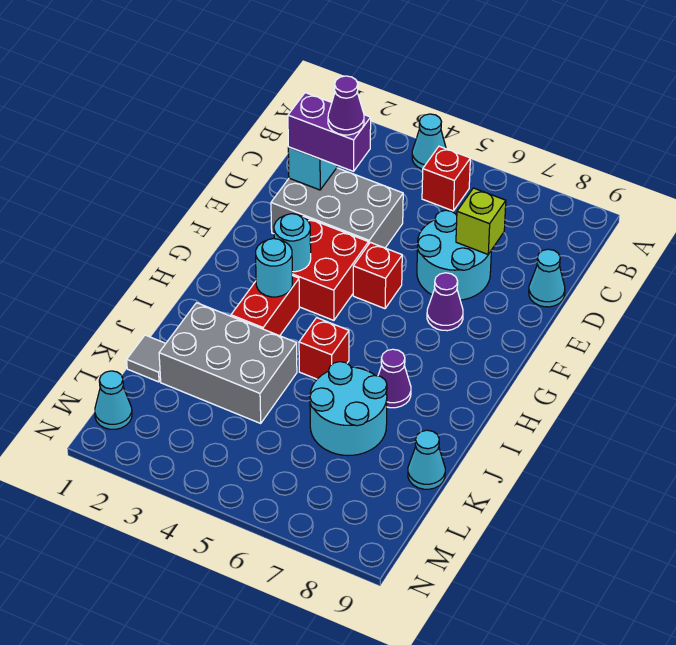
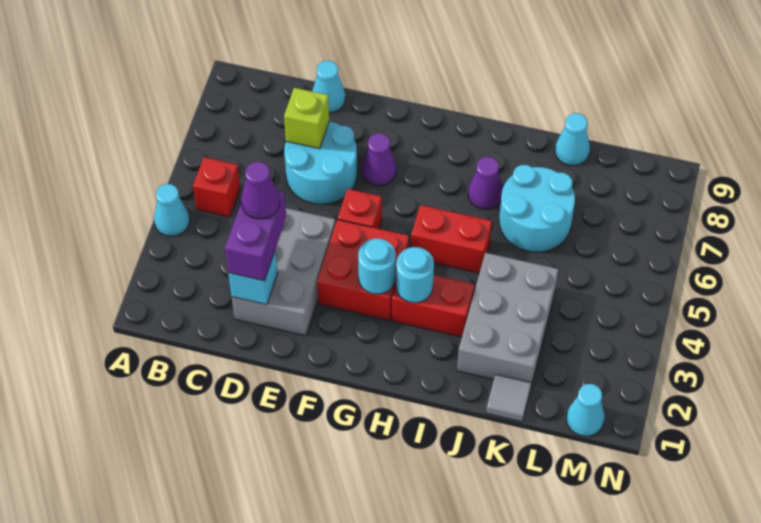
red 1x1 brick [299,318,349,379] -> red 1x2 brick [411,205,492,273]

